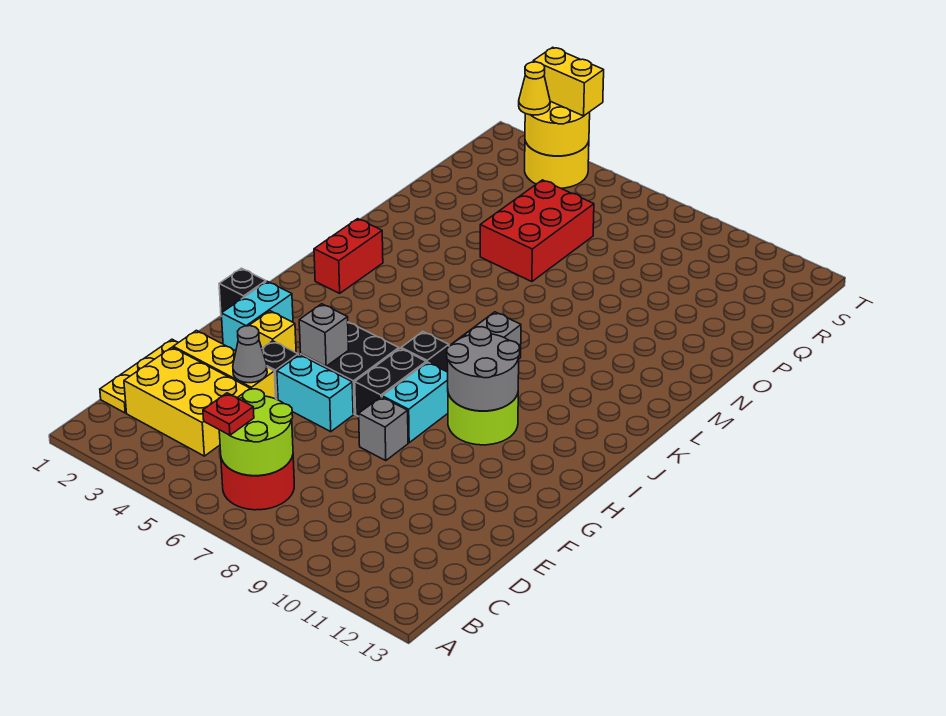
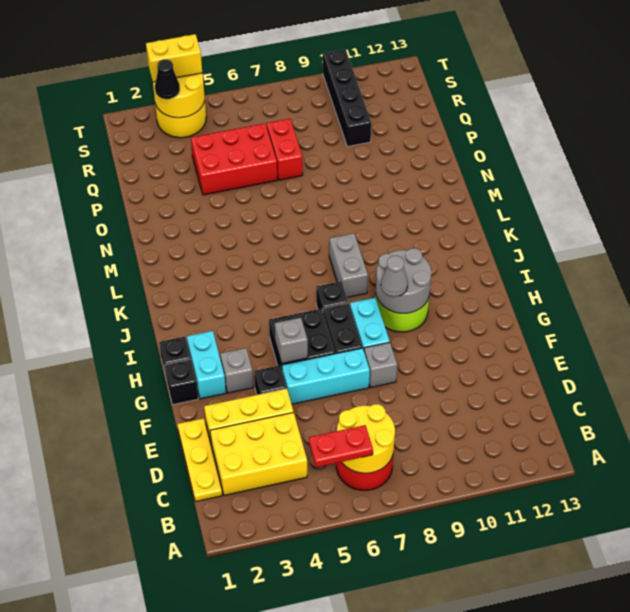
lime 2x2 round brick [219,389,293,476] -> yellow 2x2 round brick [337,404,395,473]
red 1x1 plate [203,393,254,435] -> red 1x2 plate [309,425,373,467]
grey 1x1 cone [233,326,267,383] -> grey 1x1 cone moved to [381,256,408,297]
cyan 1x2 brick [277,355,353,432] -> cyan 1x3 brick [282,348,370,404]
none -> black 1x1 brick [165,359,198,405]
yellow 1x1 brick [249,311,296,353] -> grey 1x1 brick [220,348,253,393]
red 1x2 brick [314,219,383,293] -> red 1x2 brick moved to [267,119,303,180]
red 2x3 brick [480,180,594,282] -> red 2x3 brick turned to [191,123,277,195]
none -> black 1x4 brick [323,49,371,147]
yellow 1x1 cone [519,62,550,115] -> black 1x1 cone [155,59,180,99]

